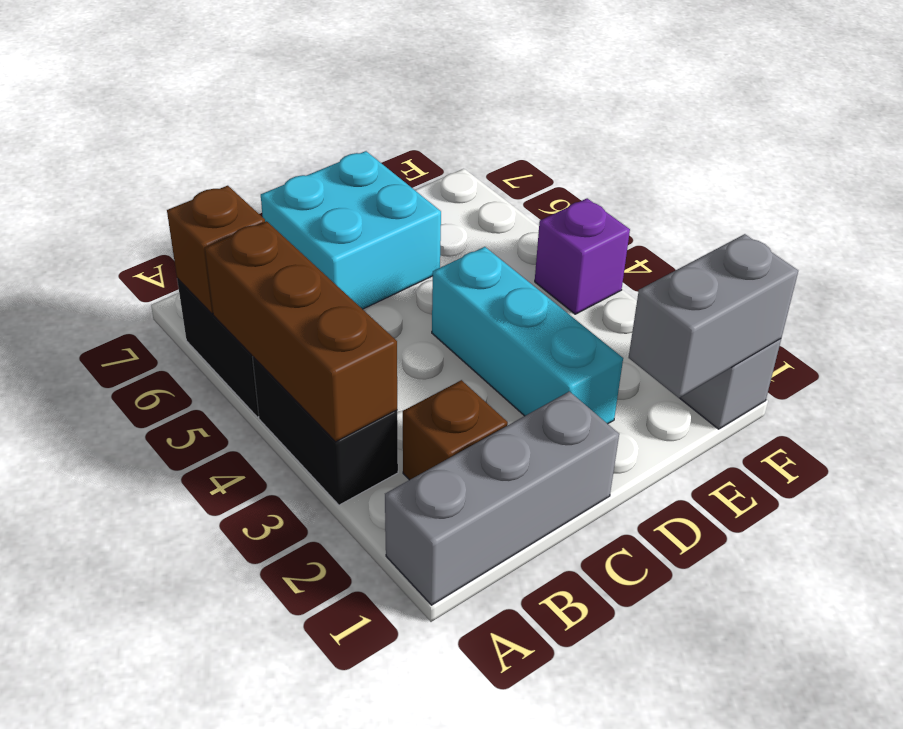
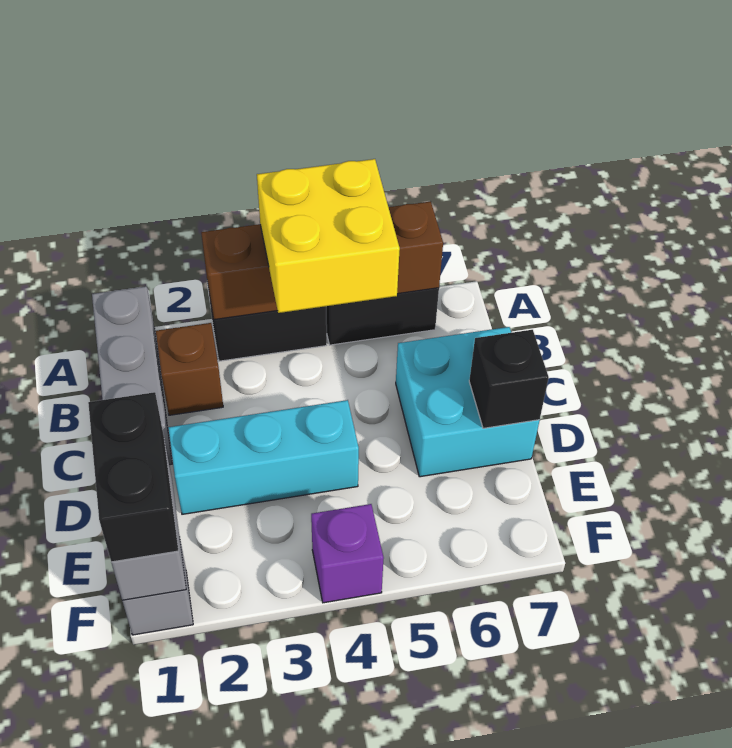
none -> yellow 2x2 brick [257,159,400,313]
none -> black 1x1 brick [469,330,549,428]
none -> black 1x2 brick [88,392,179,562]

